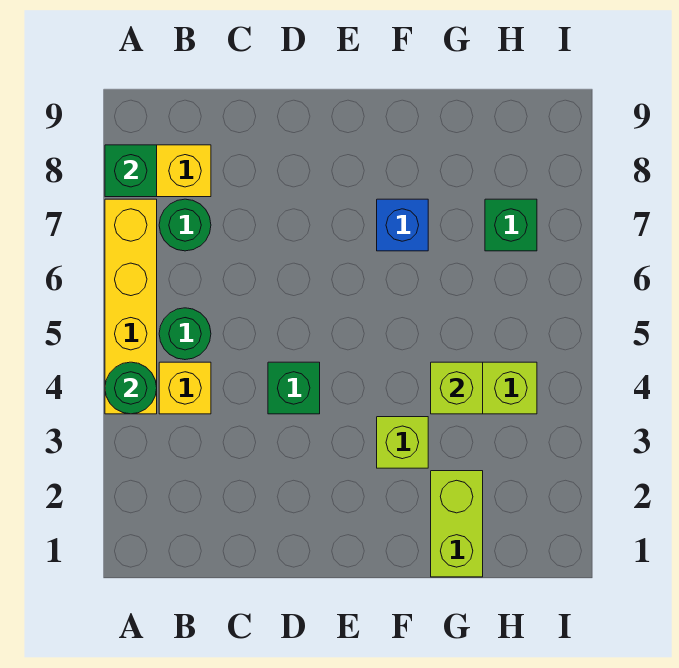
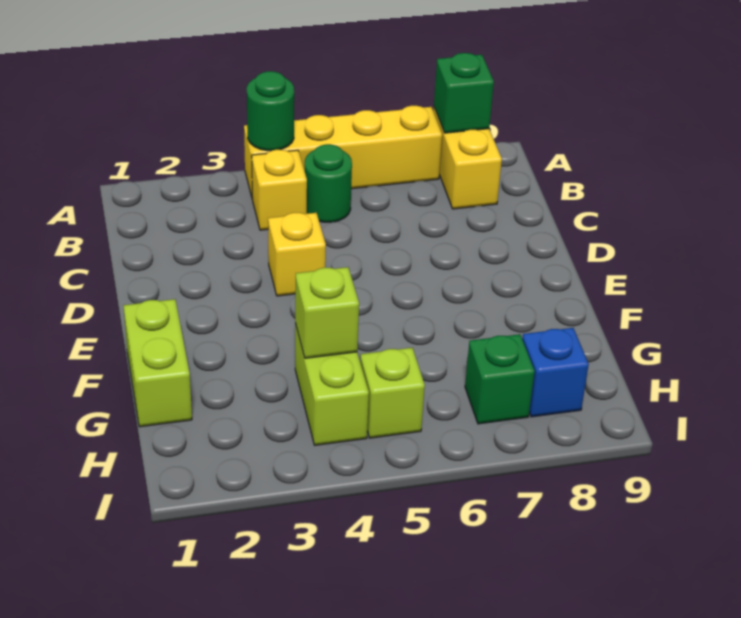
green 1x1 round brick [159,199,211,251] -> none
green 1x1 brick [268,362,320,414] -> yellow 1x1 brick [268,213,326,296]
lime 1x1 brick [377,417,428,468] -> lime 1x1 brick moved to [360,348,425,438]
blue 1x1 brick [377,199,428,251] -> blue 1x1 brick moved to [522,328,589,417]
lime 1x2 brick [431,471,483,577] -> lime 1x2 brick turned to [123,299,192,427]

